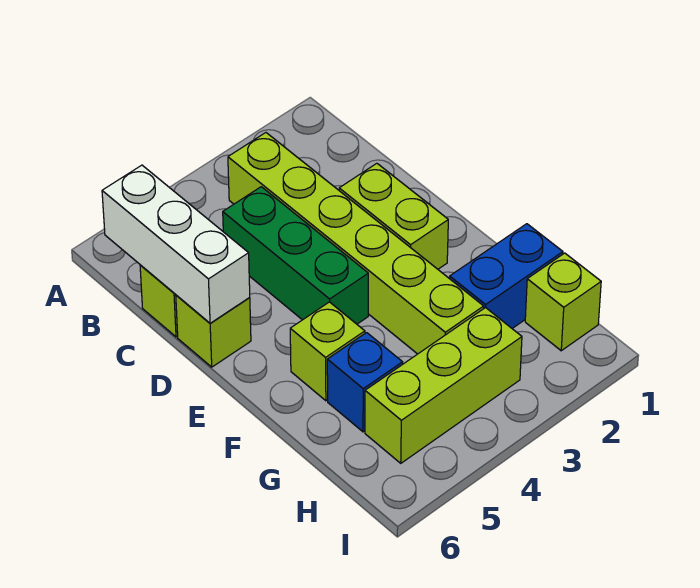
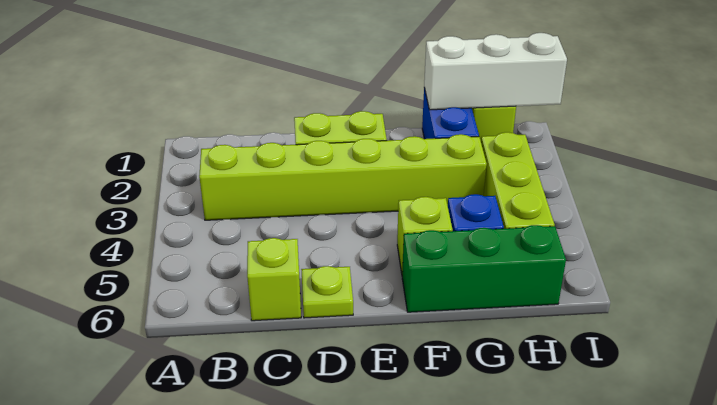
white 1x3 brick [102,165,250,323] -> white 1x3 brick moved to [424,33,567,110]
green 1x3 brick [223,187,368,324] -> green 1x3 brick moved to [402,225,566,312]
lime 1x1 brick [176,295,251,367] -> lime 1x1 plate [301,266,353,318]

